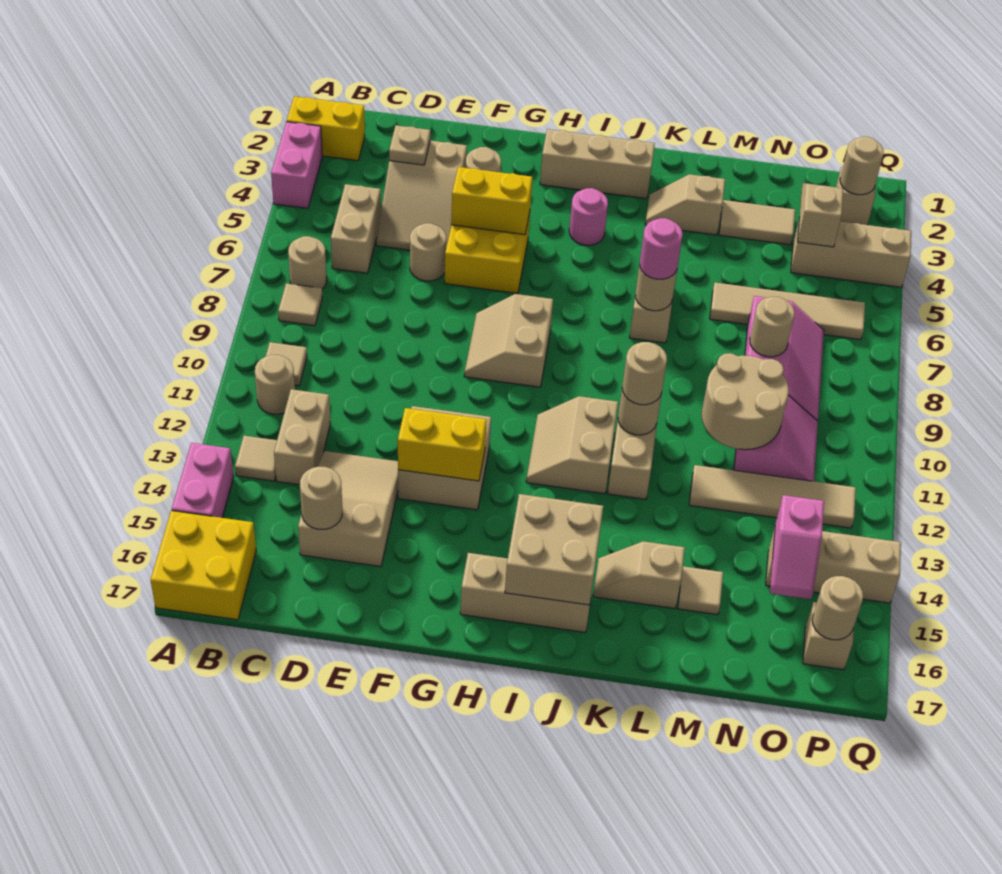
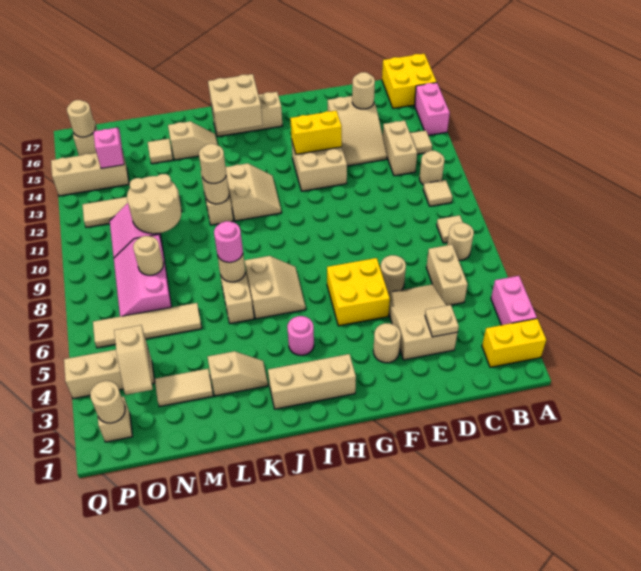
yellow 1x2 brick [451,167,532,235] -> none
tan 2x2 slope [464,294,553,387] -> tan 2x2 slope moved to [245,256,306,319]

